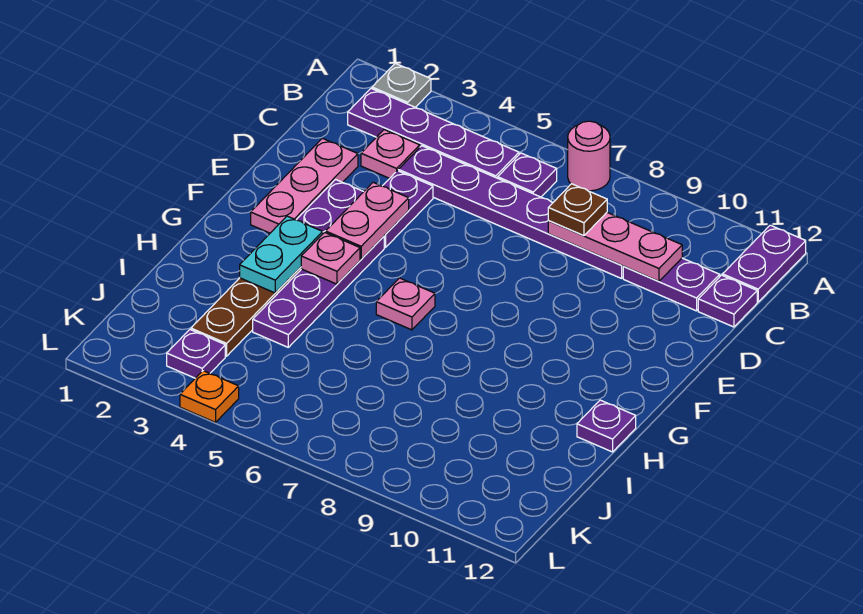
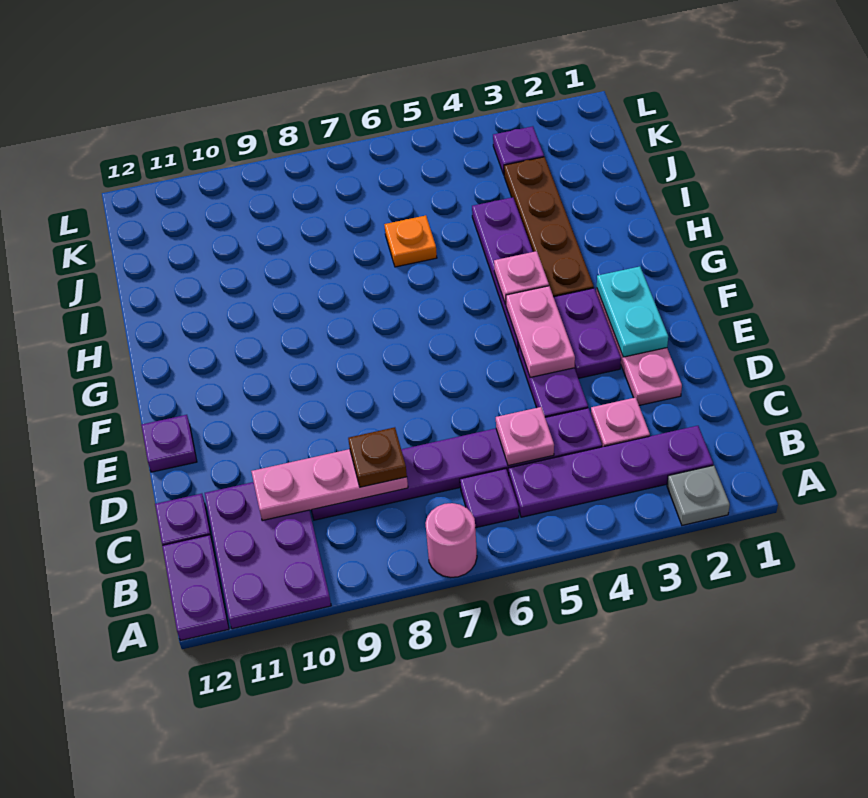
purple 1x2 plate [623,258,720,311] -> purple 2x3 plate [205,482,331,629]
cyan 1x2 plate [240,216,323,293] -> cyan 1x2 plate moved to [597,266,668,357]
pink 1x1 plate [376,278,435,330] -> pink 1x1 plate moved to [496,407,554,466]
purple 1x1 plate [577,400,636,452] -> purple 1x1 plate moved to [141,415,197,472]
orange 1x1 plate [180,371,239,422] -> orange 1x1 plate moved to [384,215,437,267]

